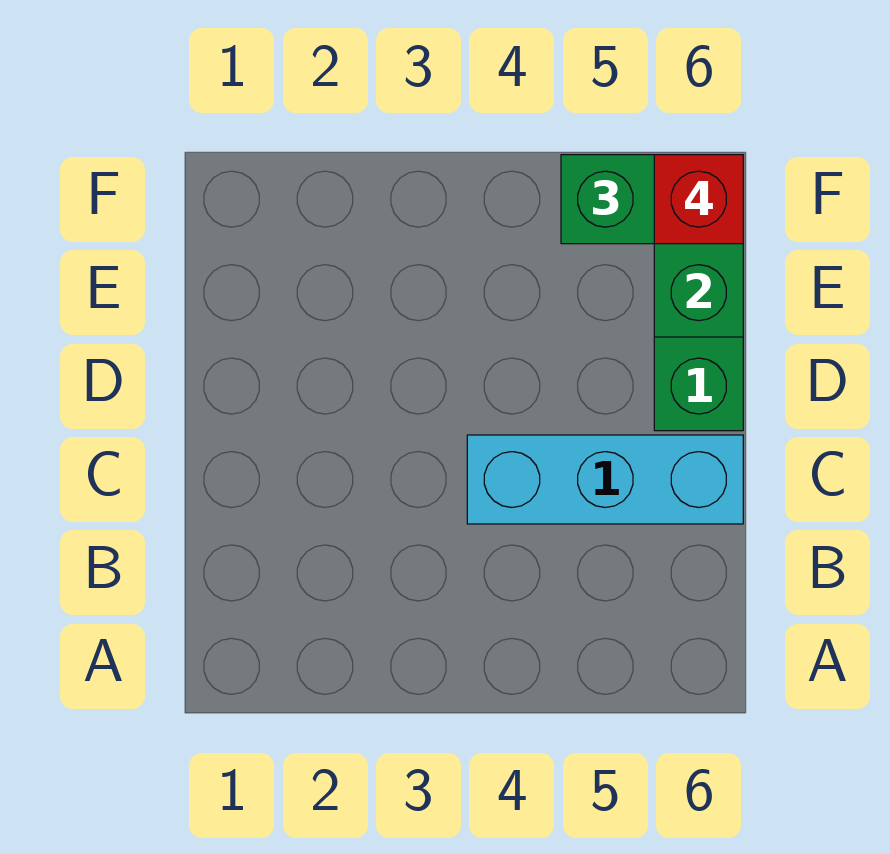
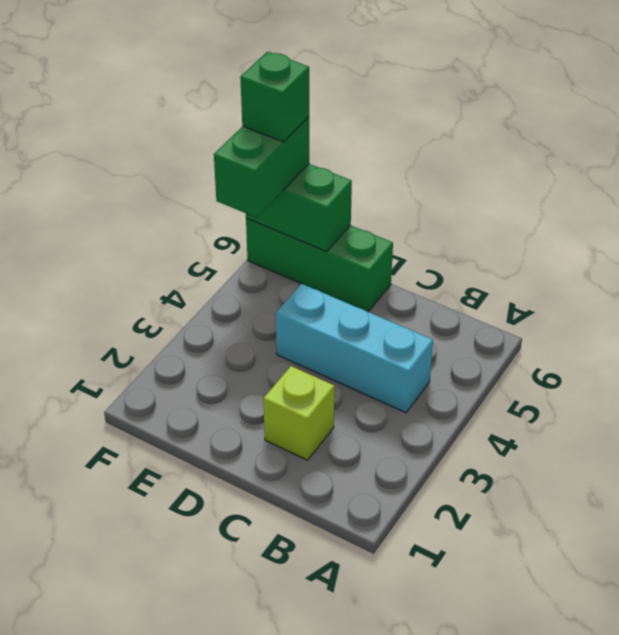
none -> lime 1x1 brick [263,366,334,460]
cyan 1x3 brick [467,435,743,524] -> cyan 1x3 brick turned to [276,284,433,413]
red 1x1 brick [654,155,743,244] -> green 1x1 brick [240,52,309,142]

